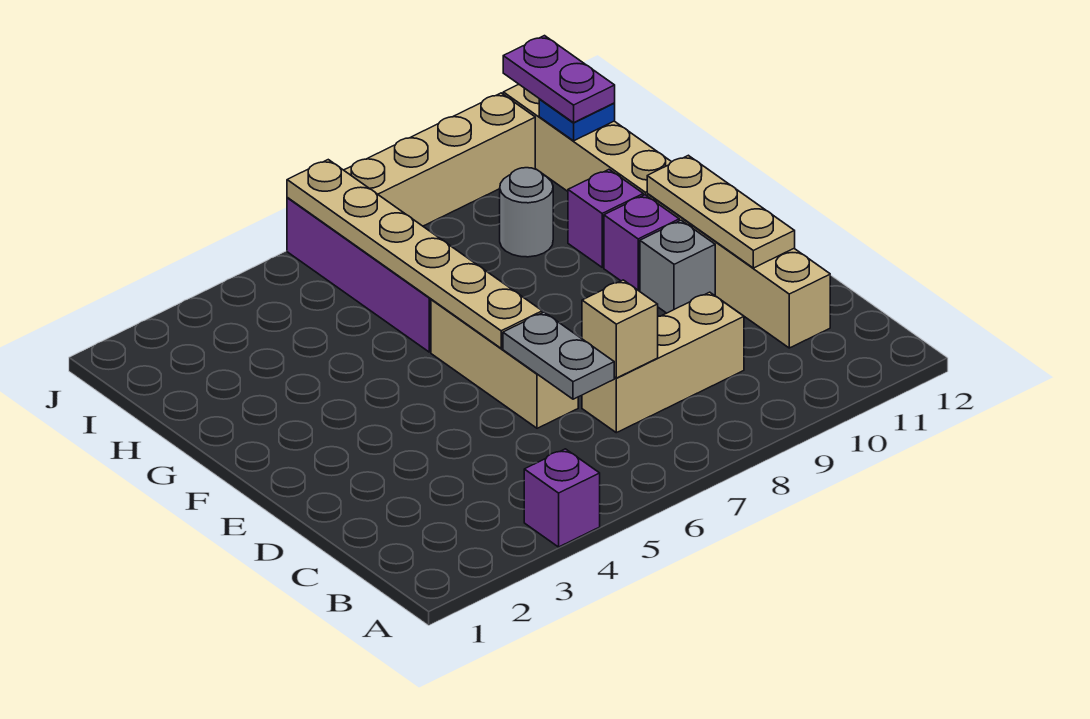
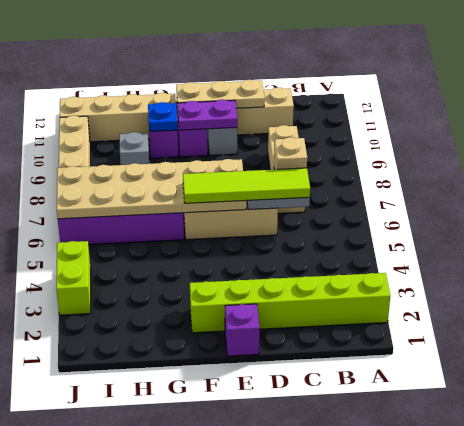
none -> lime 1x6 brick [190,273,390,333]
purple 1x1 brick [524,449,600,547] -> purple 1x1 brick moved to [225,304,260,356]
none -> lime 1x4 tile [183,168,310,203]
tan 1x6 plate [287,160,542,348] -> tan 2x6 plate [57,159,247,219]
grey 1x1 round brick [500,168,553,257] -> grey 1x1 brick [119,132,149,165]
blue 1x1 plate [539,99,615,141] -> blue 1x1 plate moved to [148,102,178,131]
purple 1x2 plate [503,36,615,123] -> purple 1x2 plate moved to [177,100,237,130]
none -> lime 1x2 brick [56,241,91,315]

